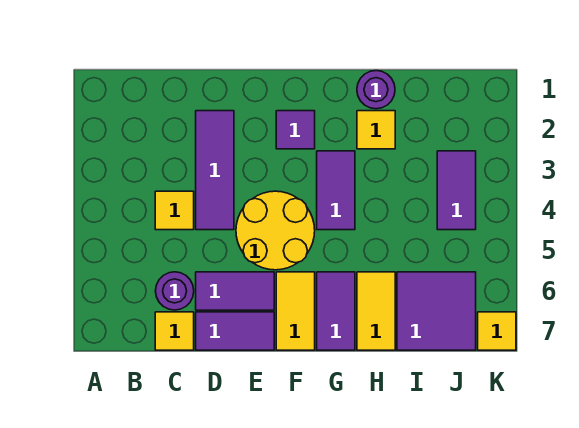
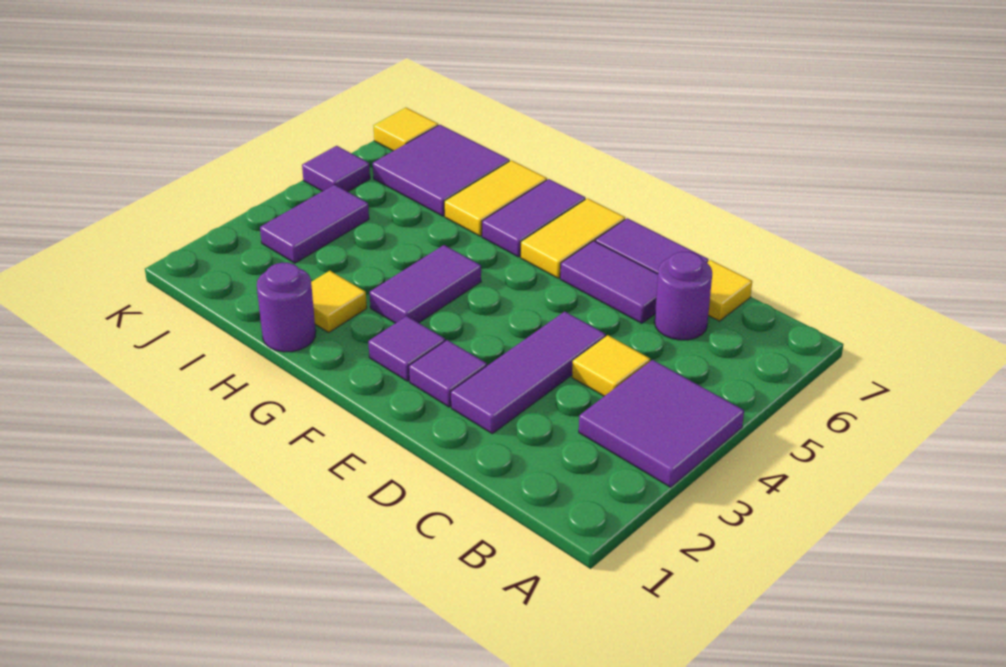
none -> purple 2x2 tile [579,360,744,487]
none -> purple 1x1 tile [409,340,487,407]
yellow 2x2 round brick [236,191,315,270] -> none
none -> purple 1x1 tile [302,146,370,192]

